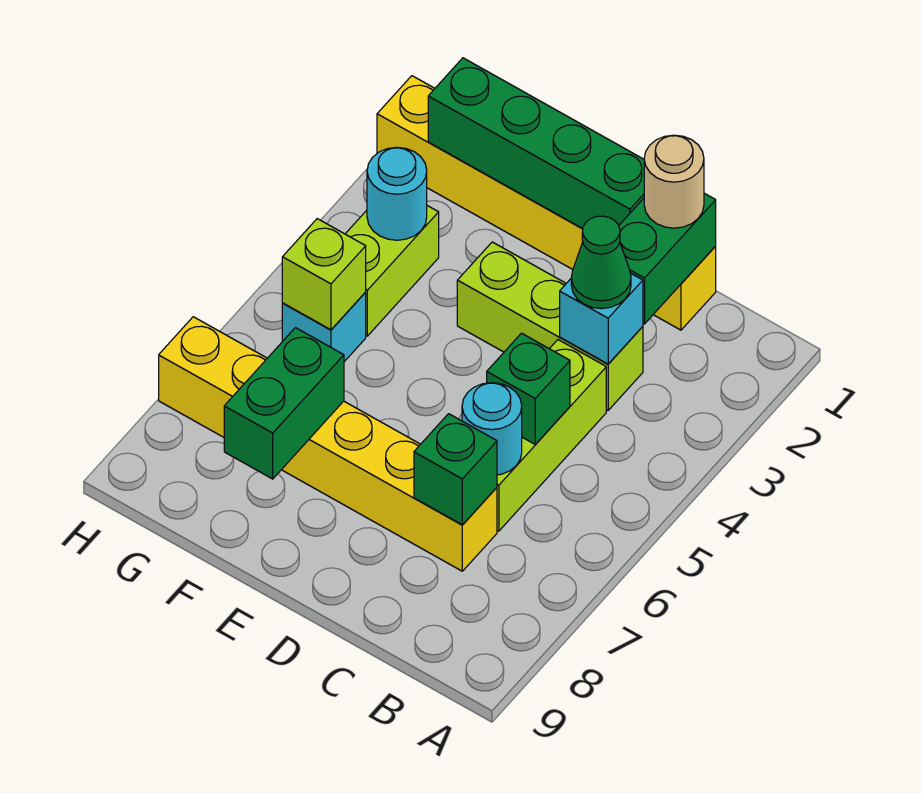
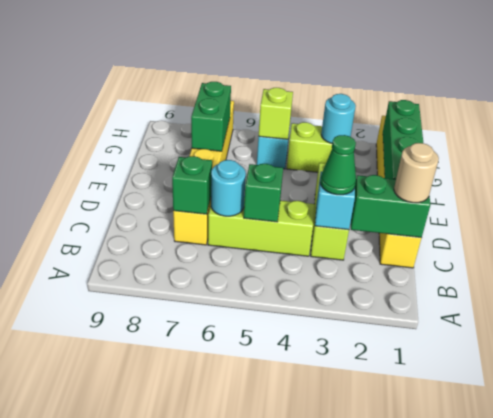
green 1x2 brick [224,328,344,479] -> green 1x2 brick turned to [191,82,231,151]

